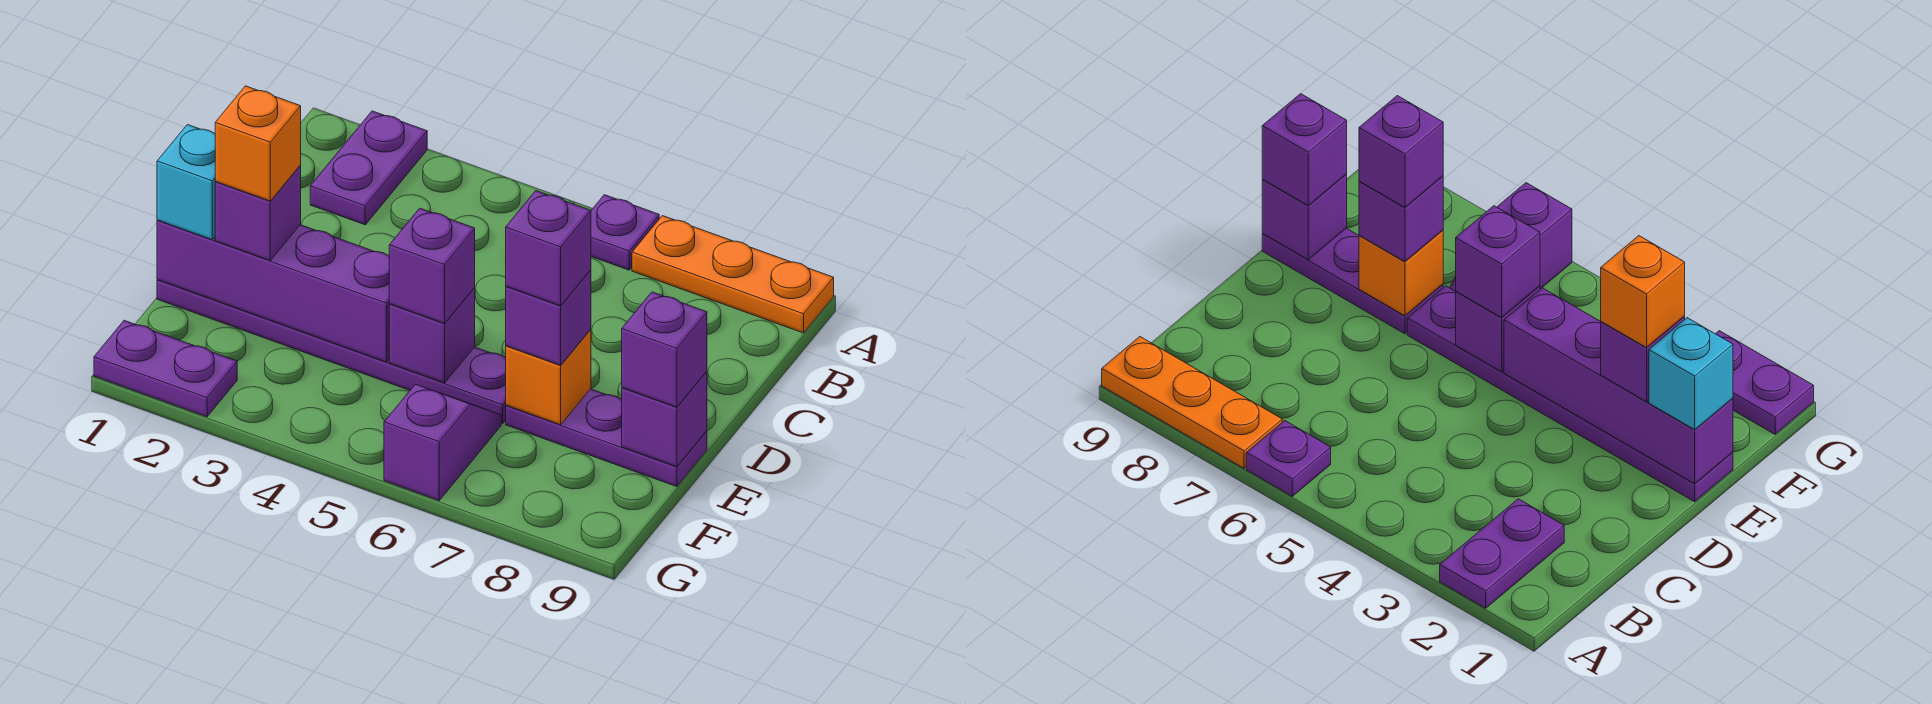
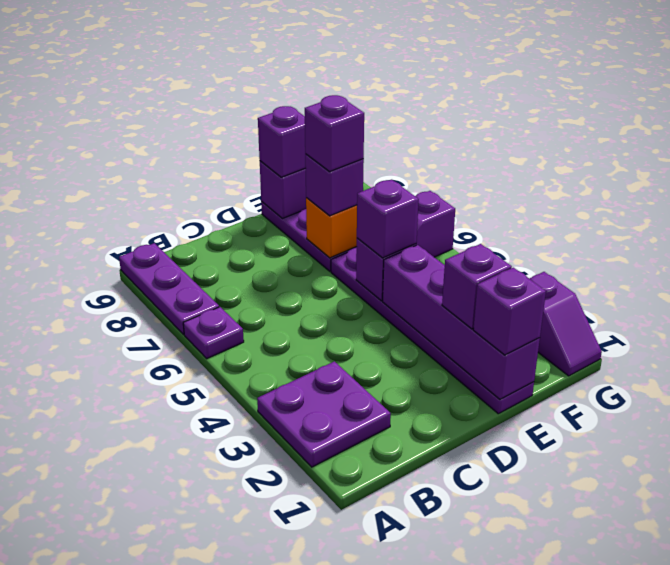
purple 1x2 plate [310,111,427,225] -> purple 2x2 plate [257,361,391,467]
orange 1x3 plate [632,216,834,333] -> purple 1x3 plate [119,243,219,335]
cyan 1x1 brick [157,125,216,240] -> purple 1x1 brick [473,268,546,355]
orange 1x1 brick [215,86,301,201] -> none
purple 1x2 plate [94,320,237,417] -> purple 1x2 slope [529,272,602,376]

